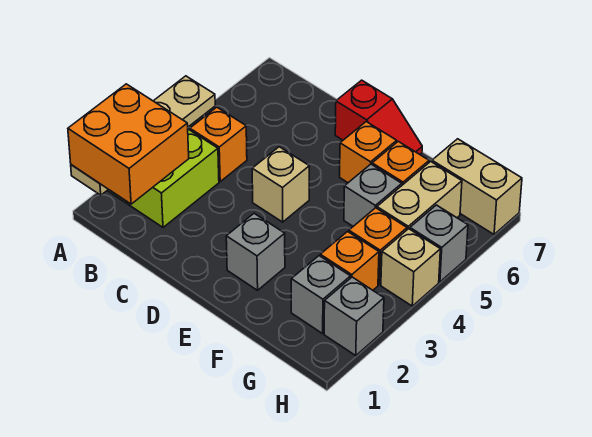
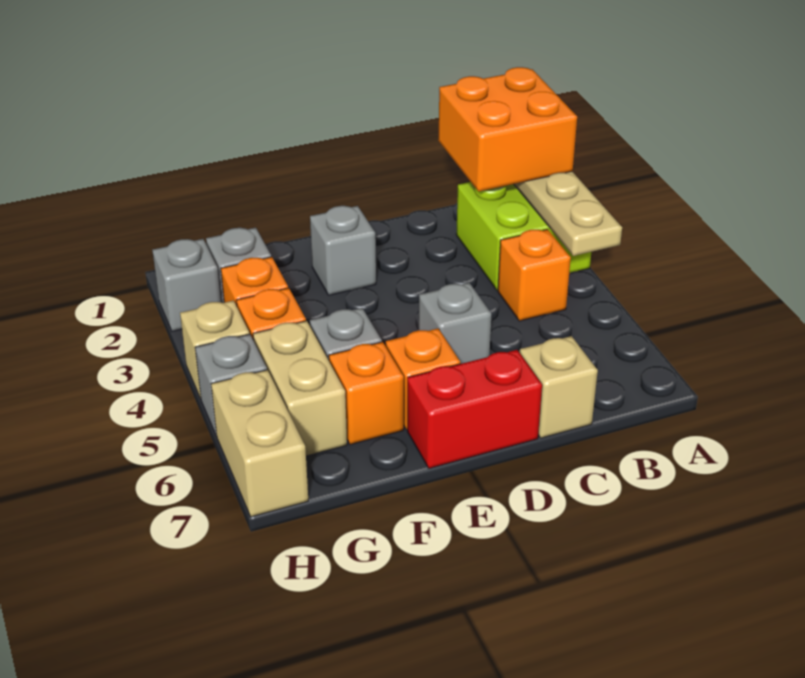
tan 1x1 brick [252,147,309,222] -> tan 1x1 brick moved to [520,336,598,438]
none -> grey 1x1 brick [419,283,491,364]
red 1x2 slope [335,80,422,154] -> red 1x2 brick [407,350,542,468]
tan 1x2 brick [432,139,522,234] -> tan 1x2 brick turned to [211,370,308,517]

